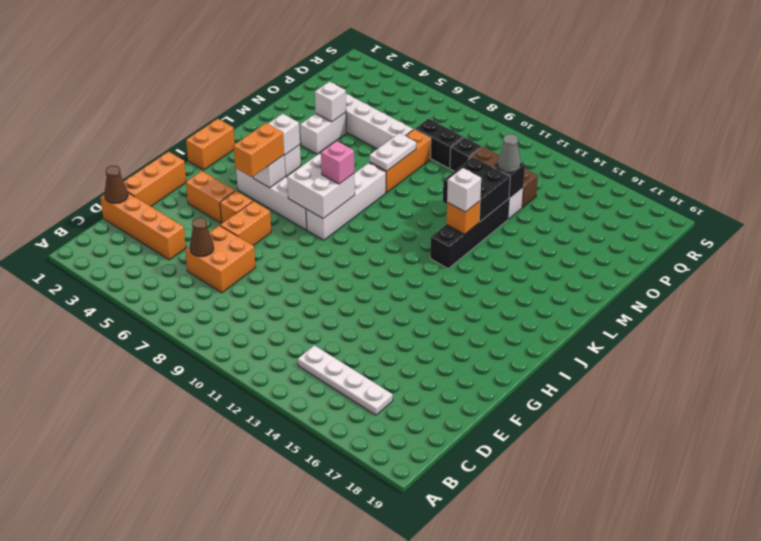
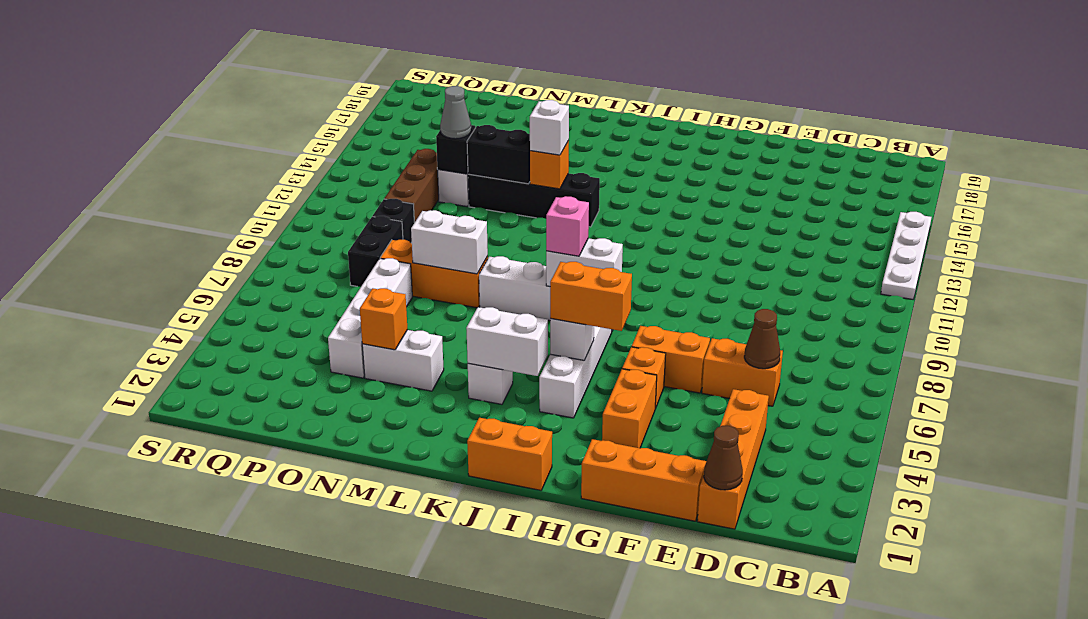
white 1x4 plate [298,345,393,415] -> white 1x4 plate moved to [881,212,931,299]
orange 2x2 brick [185,225,256,293] -> orange 1x2 brick [702,338,783,406]
white 2x2 brick [287,154,355,218] -> white 1x2 brick [546,238,623,287]
white 1x2 plate [370,133,416,171] -> white 1x2 brick [411,210,488,274]
black 2x2 brick [443,157,510,222] -> black 1x2 brick [467,125,530,184]
white 1x1 brick [315,82,346,122] -> orange 1x1 brick [360,288,408,350]

